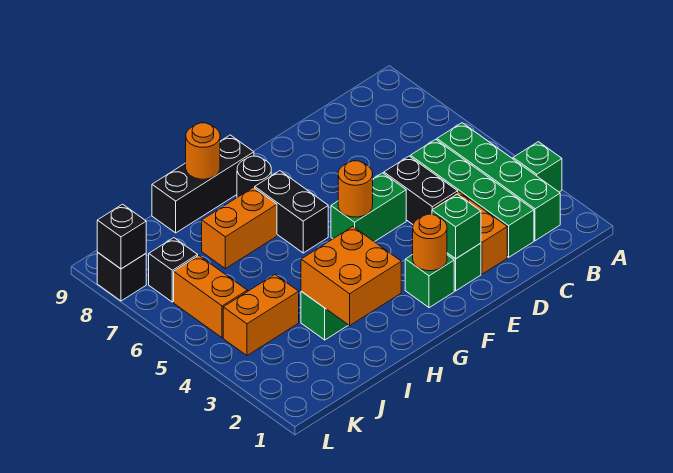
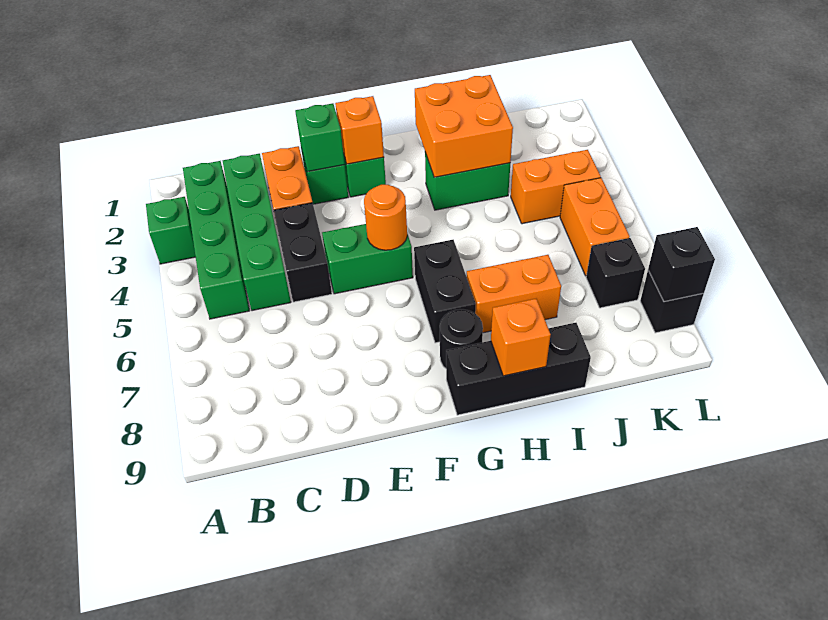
orange 1x1 round brick [413,214,447,271] -> orange 1x1 brick [335,96,384,164]
orange 1x1 round brick [186,123,220,179] -> orange 1x1 brick [491,299,551,376]

